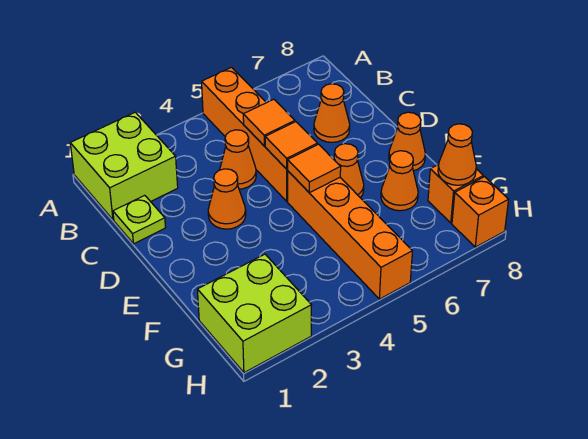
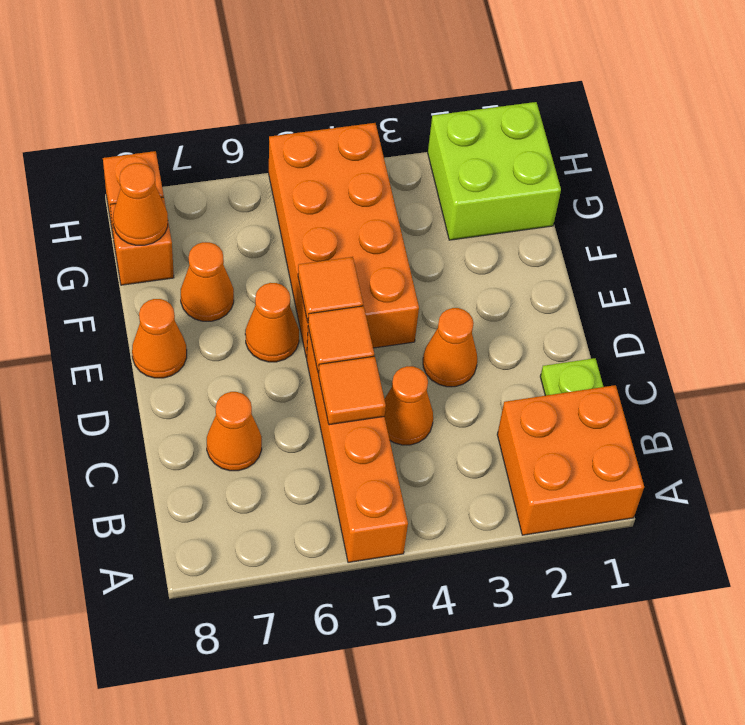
lime 2x2 brick [70,112,178,220] -> orange 2x2 brick [497,385,644,535]
orange 1x4 brick [288,171,412,299] -> orange 2x4 brick [269,123,419,358]

